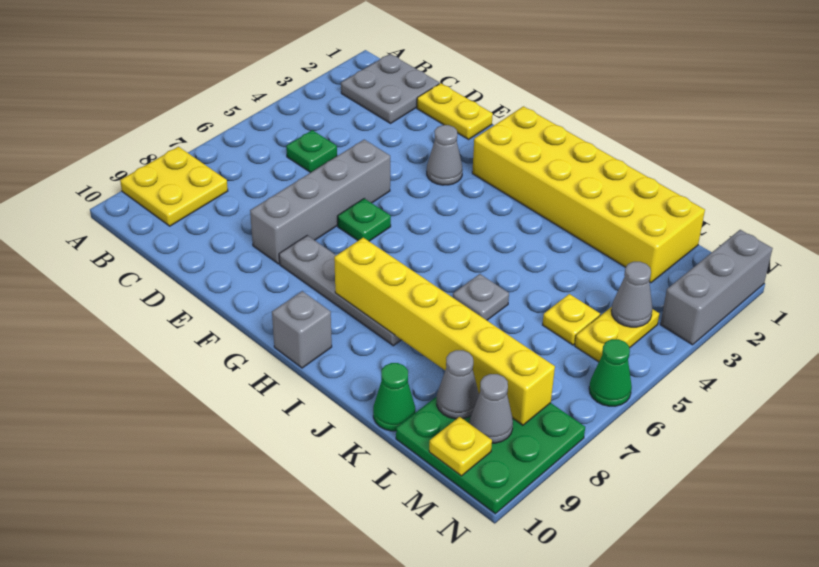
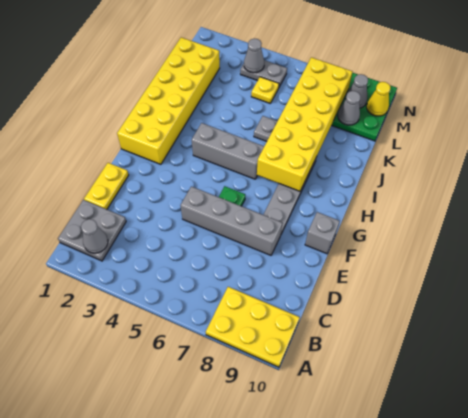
yellow 2x2 plate [120,147,228,226] -> yellow 2x3 plate [206,287,300,367]
green 1x1 plate [286,130,337,173] -> none
grey 1x1 cone [427,125,463,185] -> grey 1x1 cone moved to [81,219,108,253]
yellow 1x6 brick [334,238,555,425] -> yellow 2x6 brick [257,57,353,191]
grey 1x1 brick [272,291,332,368] -> grey 1x1 brick moved to [305,212,339,254]
green 1x1 cone [373,363,415,431] -> none
yellow 1x2 plate [575,307,659,362] -> grey 1x2 plate [240,60,287,87]
yellow 1x1 plate [429,417,492,476] -> yellow 1x1 cone [367,82,391,116]
grey 1x3 brick [660,230,773,345] -> grey 1x3 brick moved to [192,123,264,179]
green 1x1 cone [589,339,632,406] -> none

